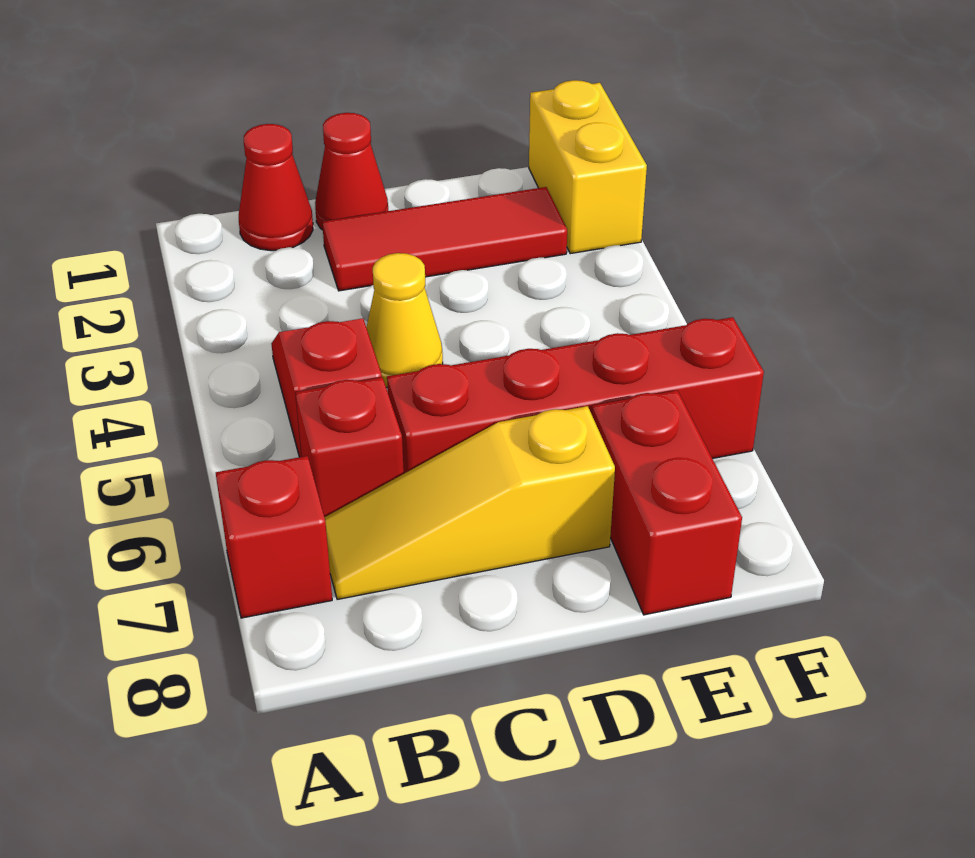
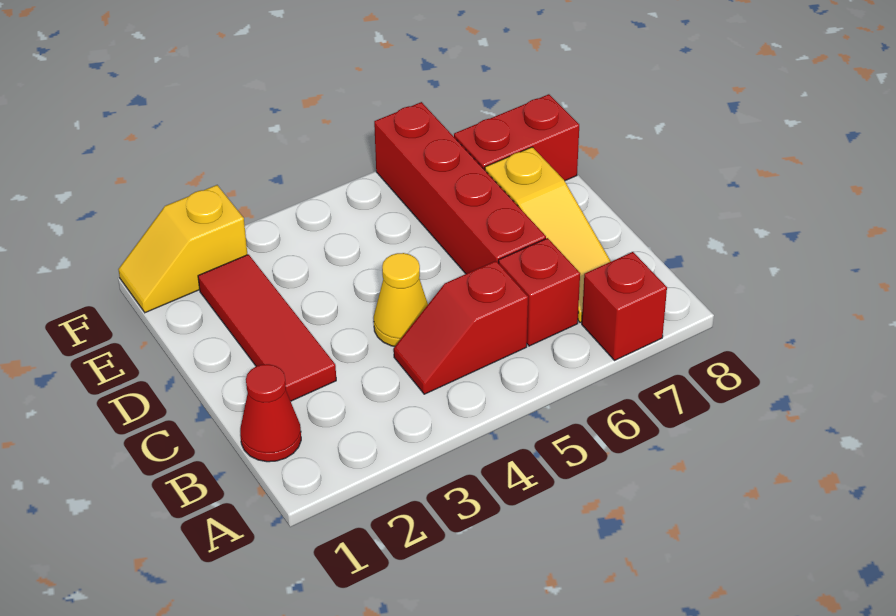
red 1x1 cone [315,113,388,230] -> none
yellow 1x2 brick [529,80,647,254] -> yellow 1x2 slope [118,185,247,313]

